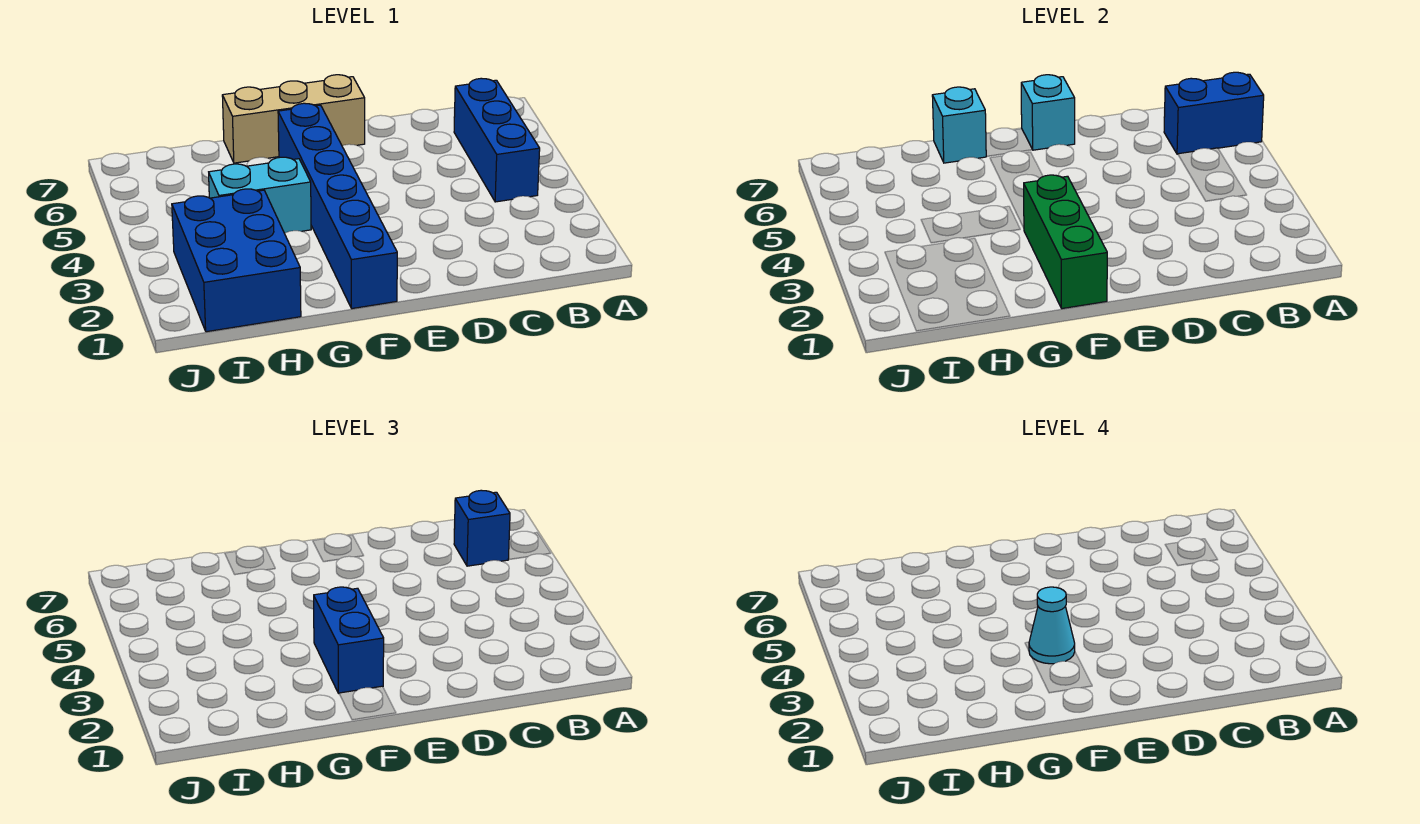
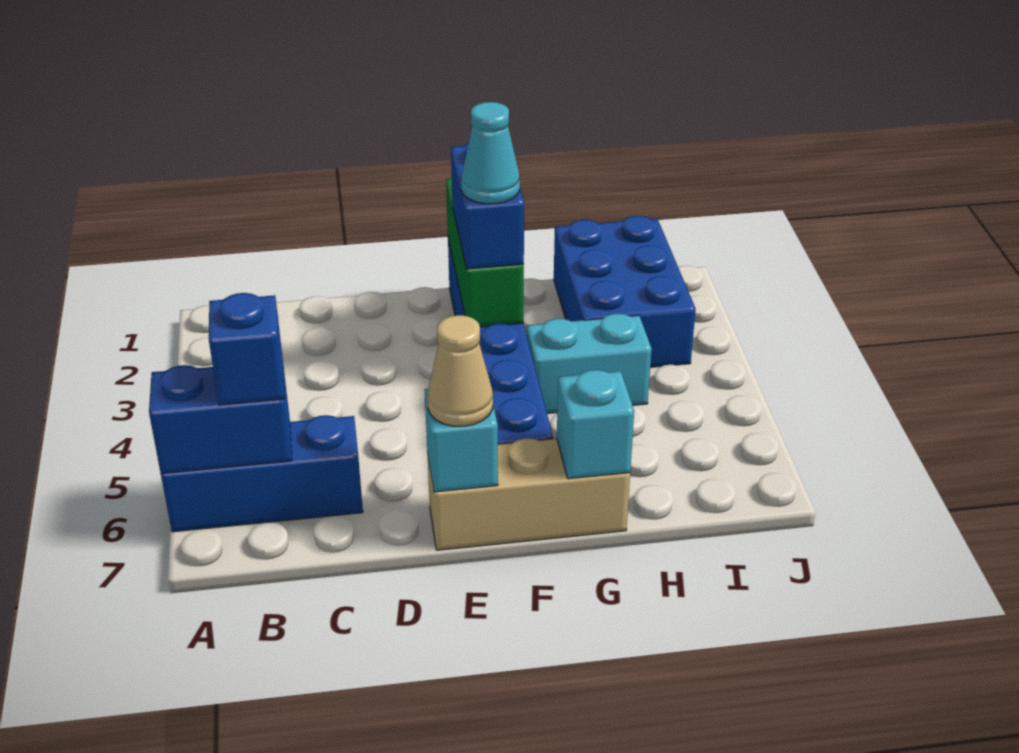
blue 1x3 brick [454,78,540,202] -> blue 1x3 brick turned to [161,415,363,532]
none -> tan 1x1 cone [427,315,493,426]

